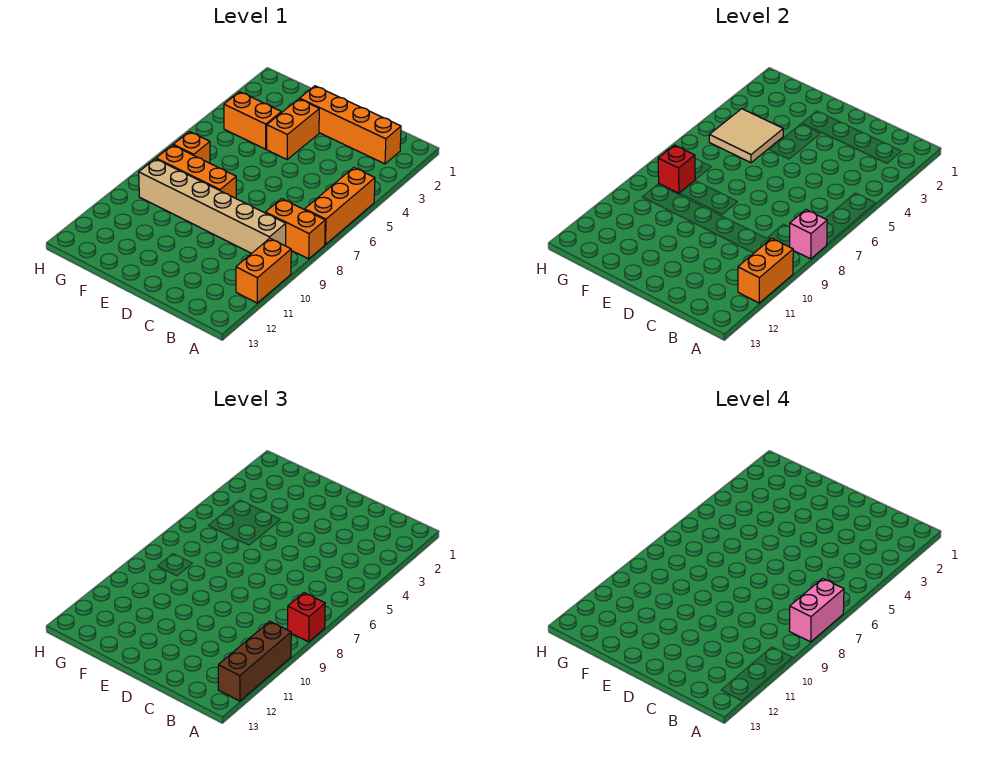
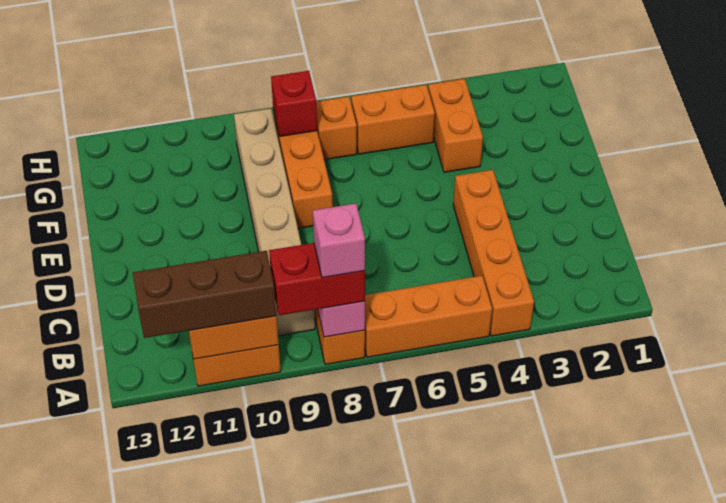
pink 1x2 brick [789,578,844,642] -> pink 1x1 brick [313,203,365,278]
red 1x1 brick [287,593,325,642] -> red 1x2 brick [269,243,365,315]
orange 1x4 brick [300,86,401,164] -> orange 1x4 brick moved to [453,170,534,336]
orange 1x2 brick [267,99,319,159] -> orange 1x2 brick moved to [351,85,435,154]
tan 2x2 tile [709,109,783,163] -> none

